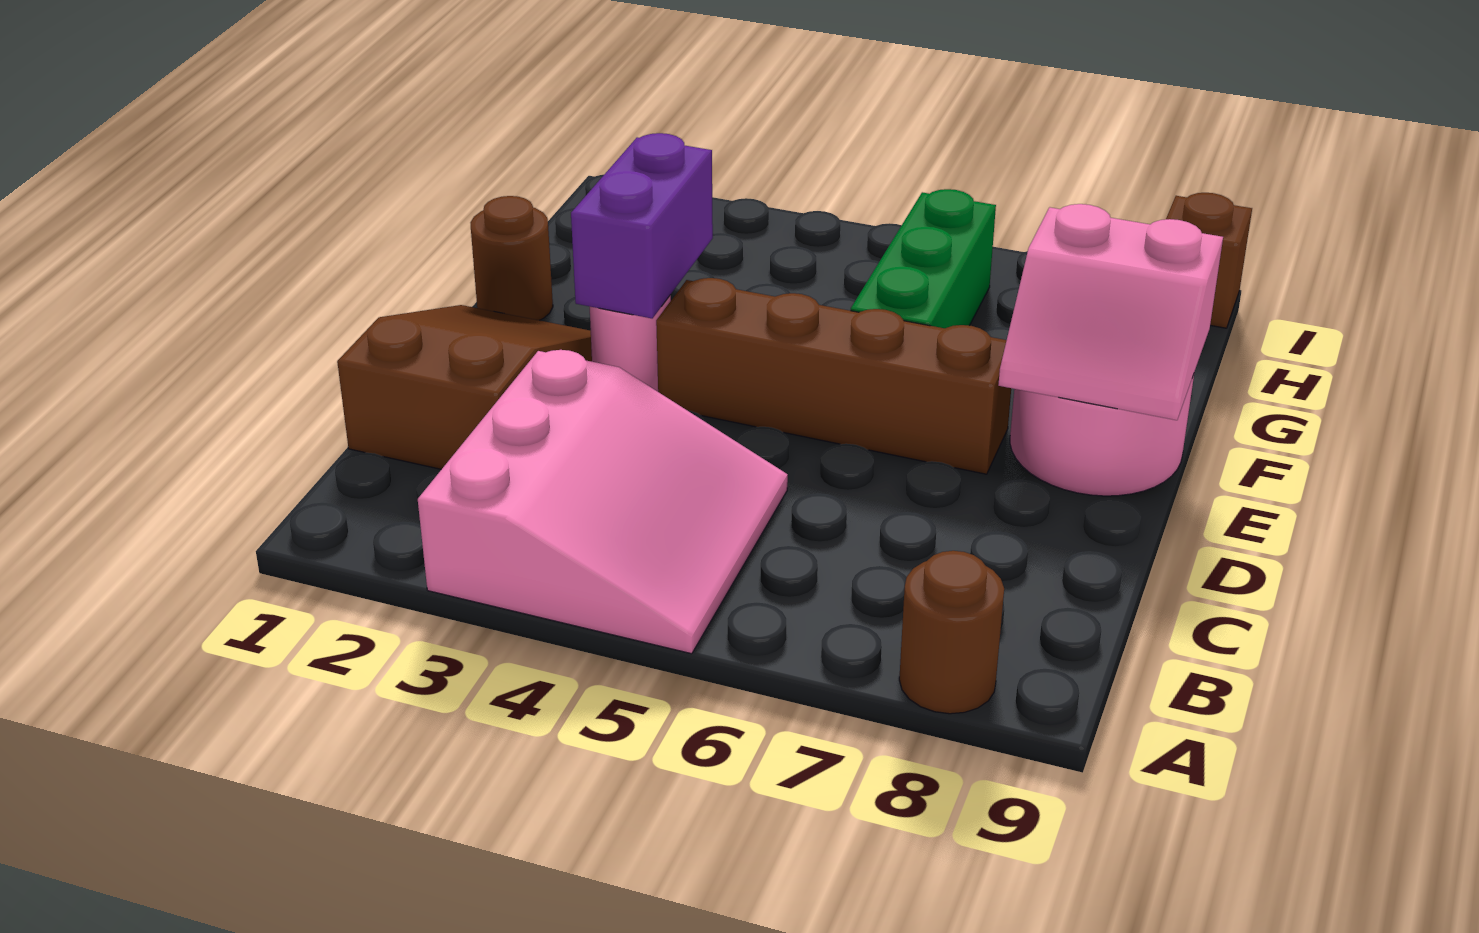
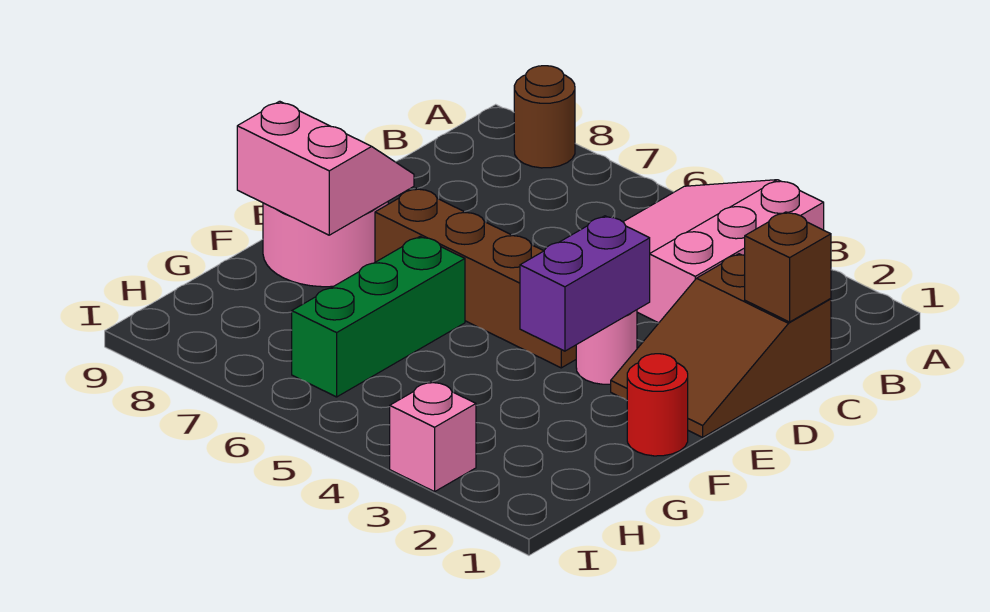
brown 1x1 round brick [470,196,553,320] -> red 1x1 round brick [627,354,688,456]
none -> pink 1x1 brick [390,382,476,492]
brown 1x1 brick [1166,193,1252,328] -> brown 1x1 brick moved to [745,212,831,322]

